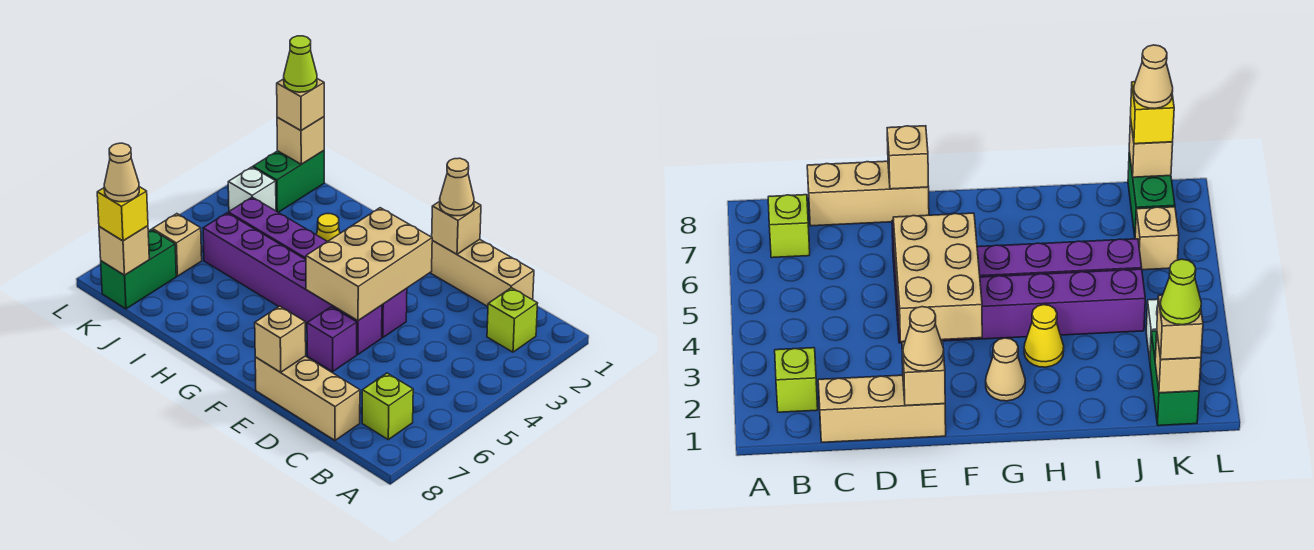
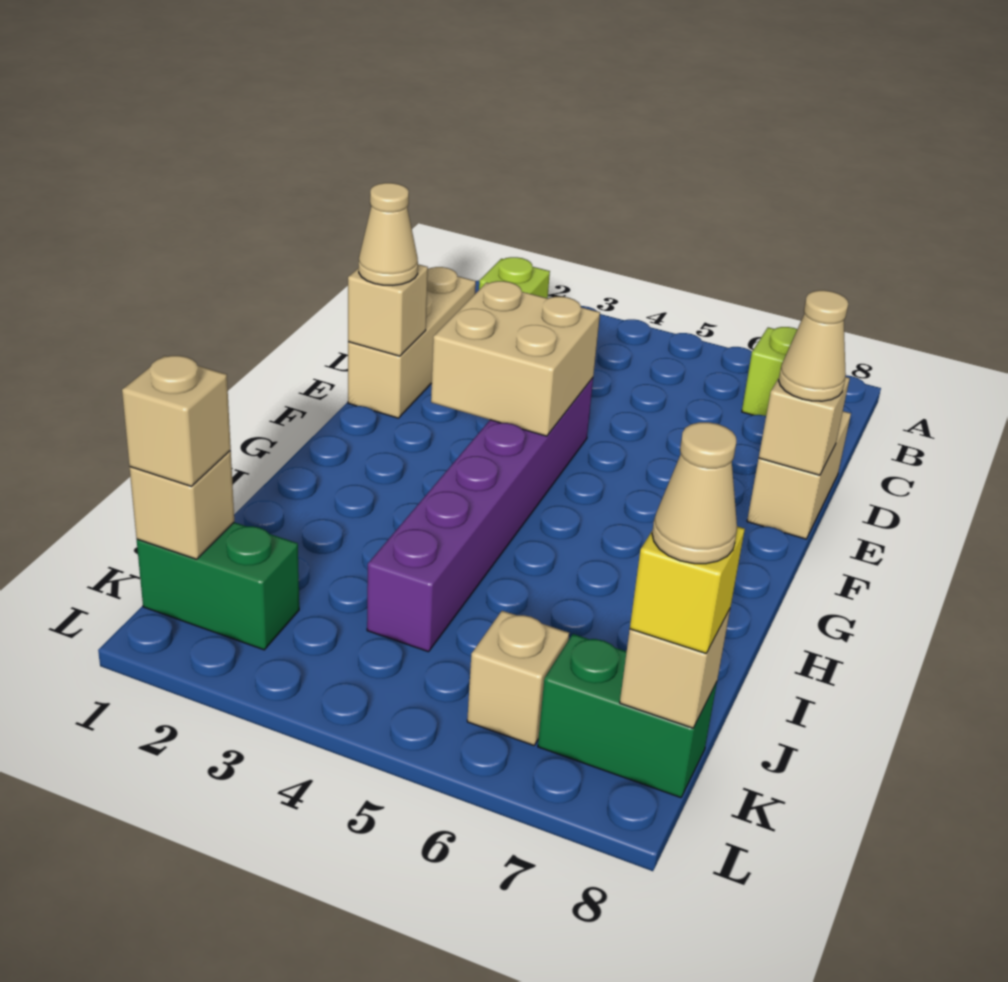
tan 1x3 brick [255,356,360,440] -> tan 1x2 brick [747,411,851,539]
tan 2x3 brick [306,208,433,321] -> tan 2x2 brick [431,281,600,436]
purple 1x6 brick [203,213,382,354] -> none
purple 1x1 brick [307,307,357,372] -> none
tan 1x1 cone [986,338,1025,401] -> tan 1x1 cone moved to [779,290,848,401]
yellow 1x1 cone [316,214,340,242] -> none
lime 1x1 cone [284,36,317,92] -> none
white 1x1 brick [228,167,276,211] -> none

